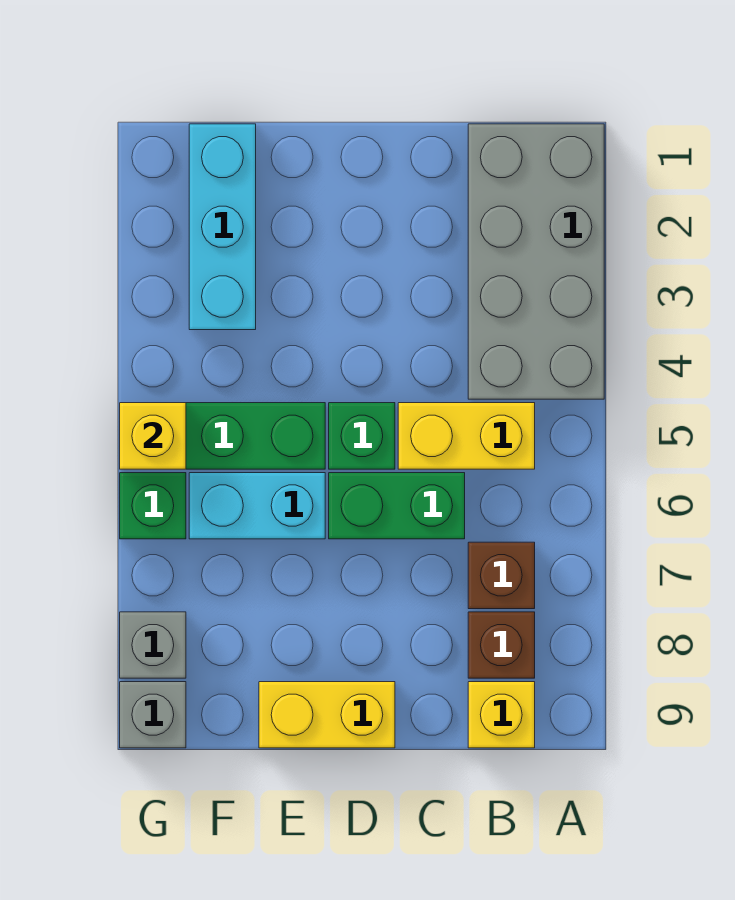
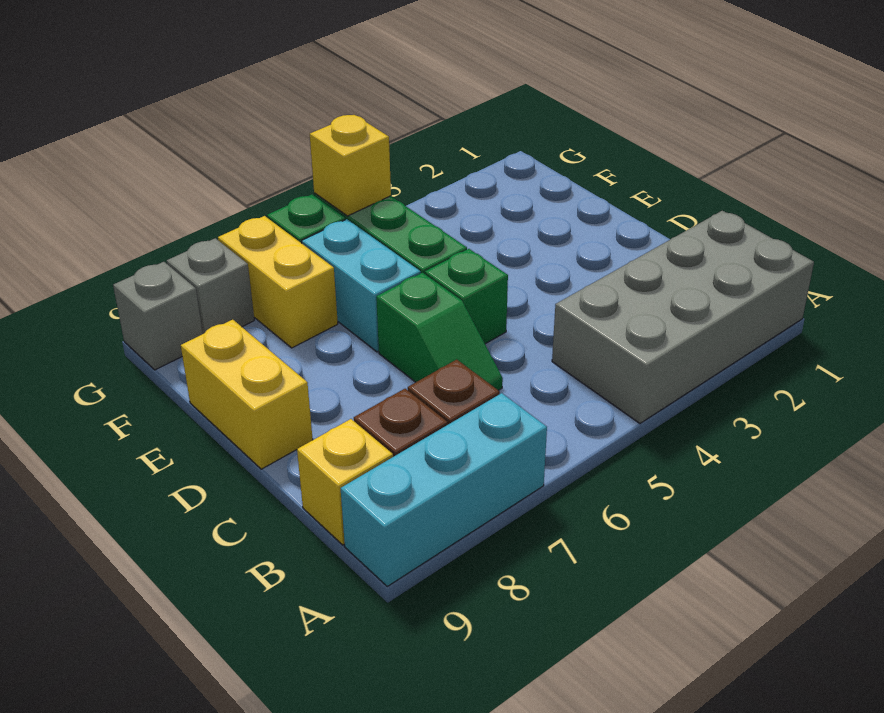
yellow 1x2 brick [398,403,535,469] -> yellow 1x2 brick moved to [218,216,338,348]
green 1x2 brick [329,473,465,539] -> green 1x2 slope [376,273,503,390]
cyan 1x3 brick [189,124,256,330] -> cyan 1x3 brick moved to [341,393,547,586]

